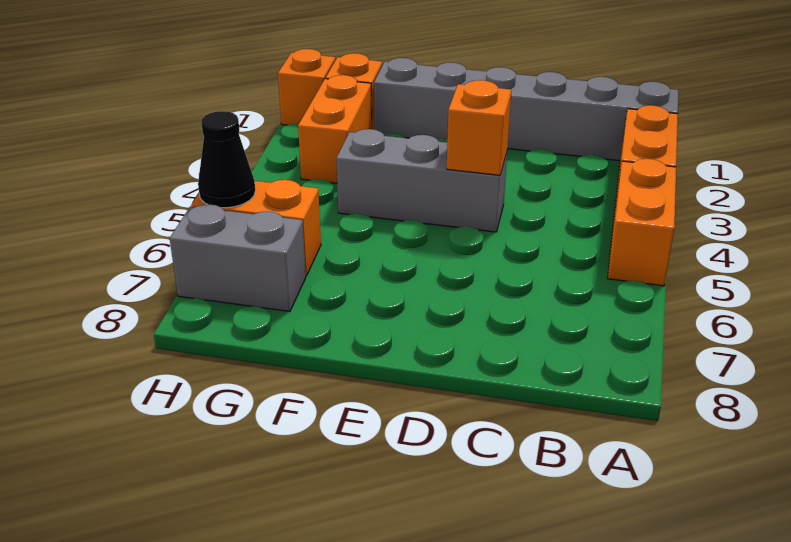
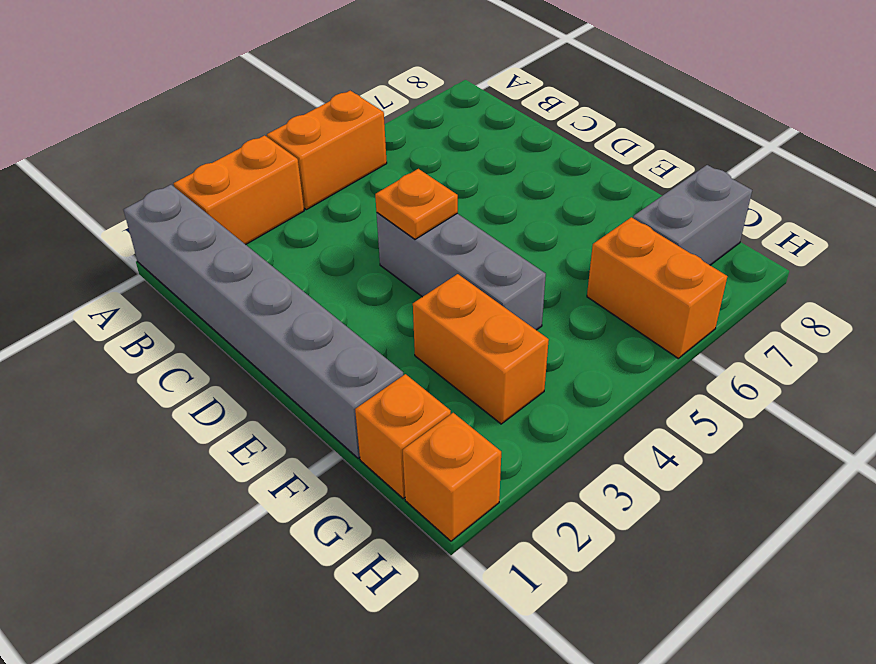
orange 1x1 brick [447,80,511,175] -> orange 1x1 plate [375,169,458,239]
orange 1x2 brick [298,75,372,183] -> orange 1x2 brick turned to [413,274,549,424]
grey 1x2 brick [170,204,306,312] -> grey 1x2 brick turned to [633,165,752,265]
black 1x1 cone [198,111,255,208] -> none

